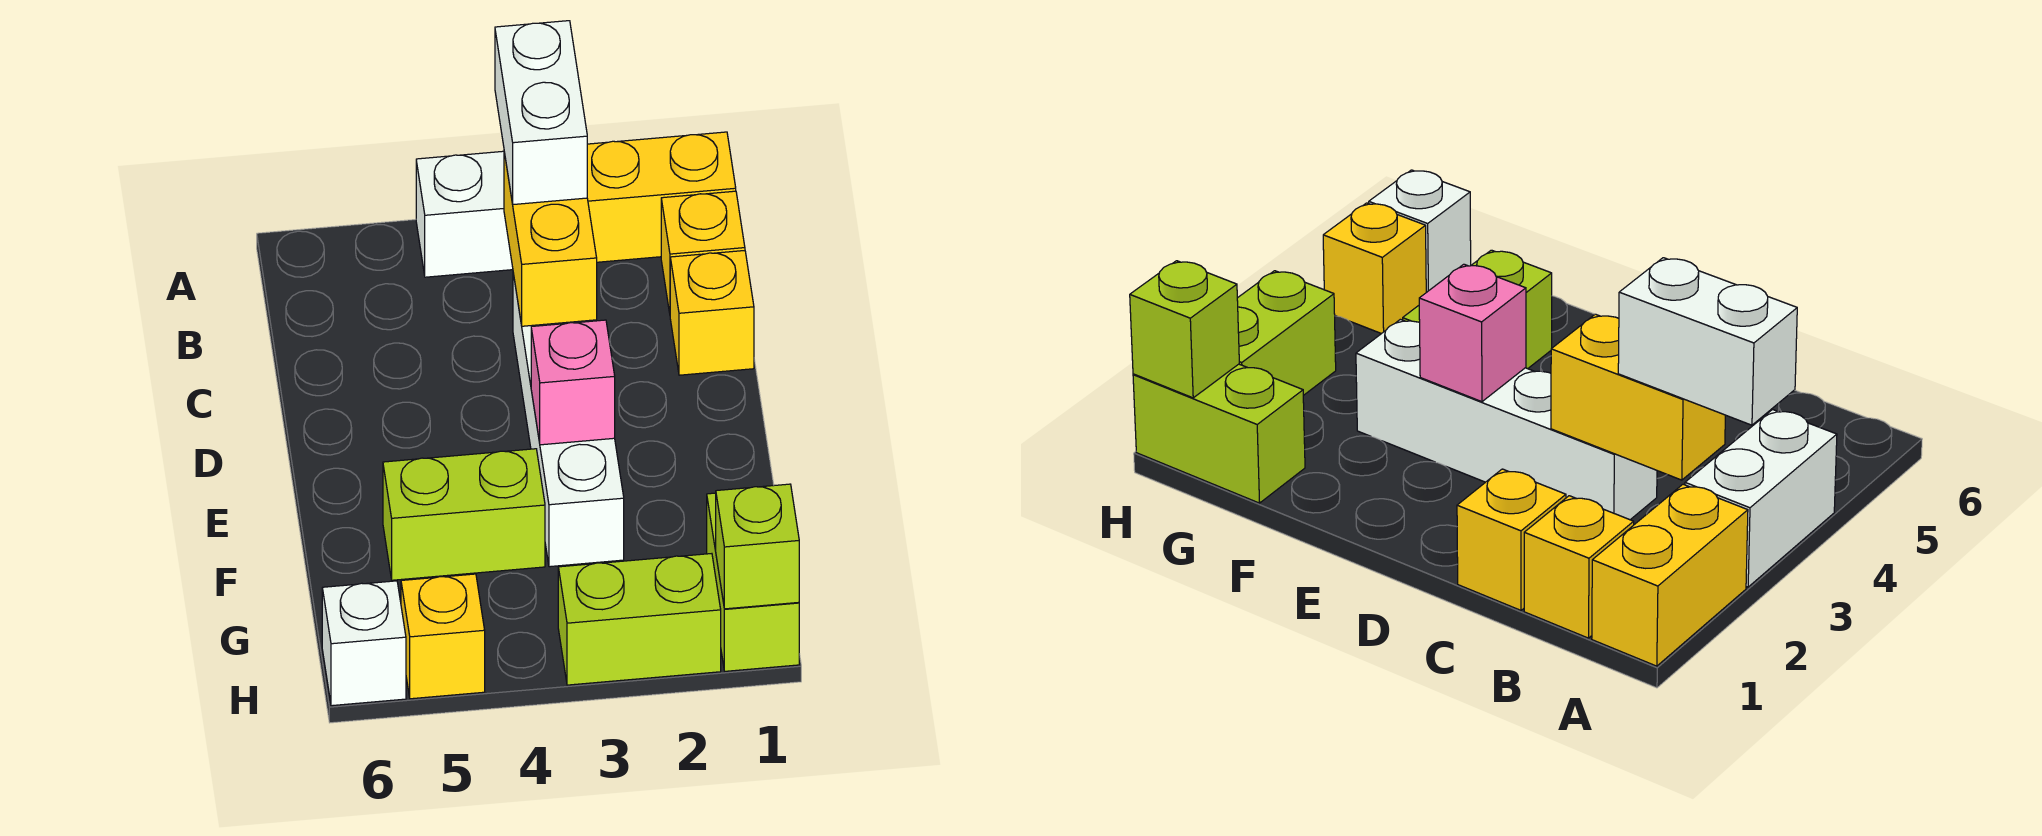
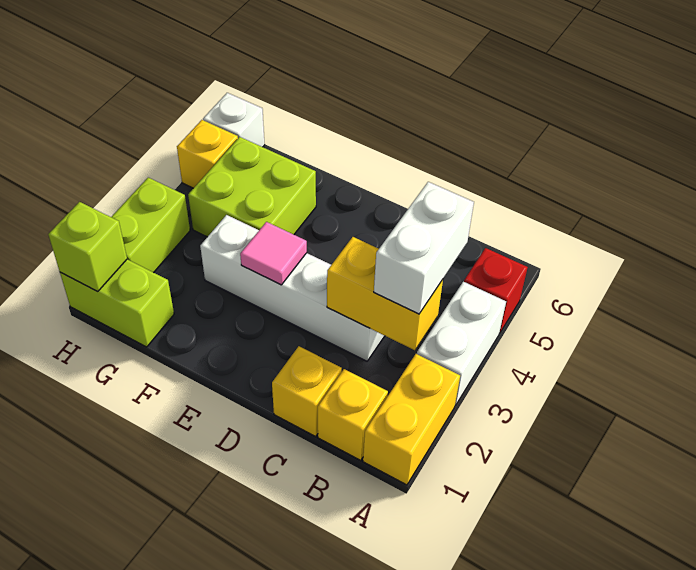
white 1x2 brick [495,21,587,205] -> white 1x2 brick turned to [374,182,474,314]
none -> red 1x1 brick [464,248,528,333]
pink 1x1 brick [531,320,615,445] -> pink 1x1 tile [240,222,307,285]
lime 1x2 brick [383,449,545,580] -> lime 2x2 brick [188,137,316,237]

